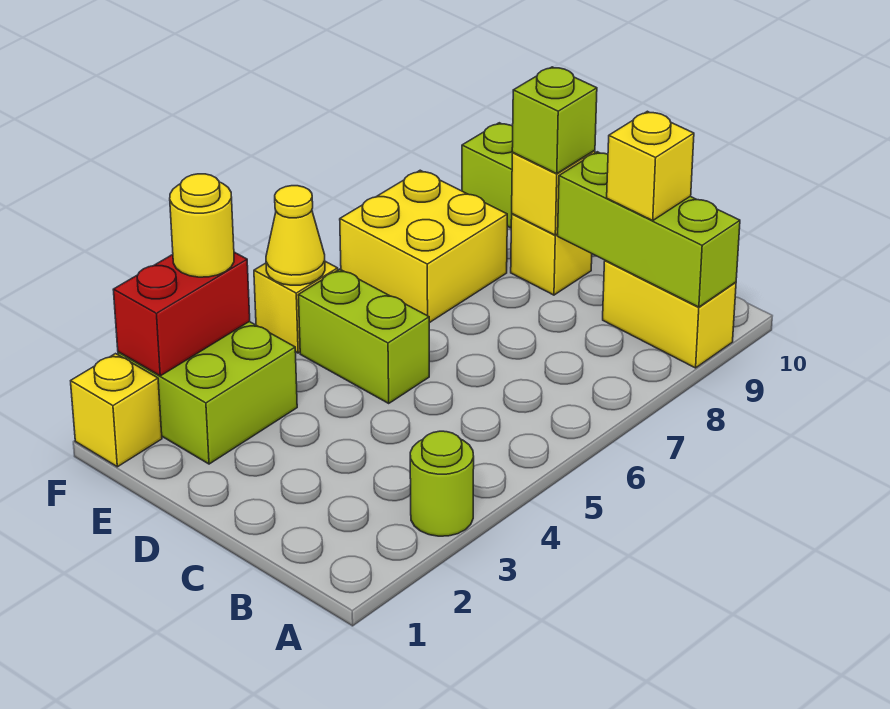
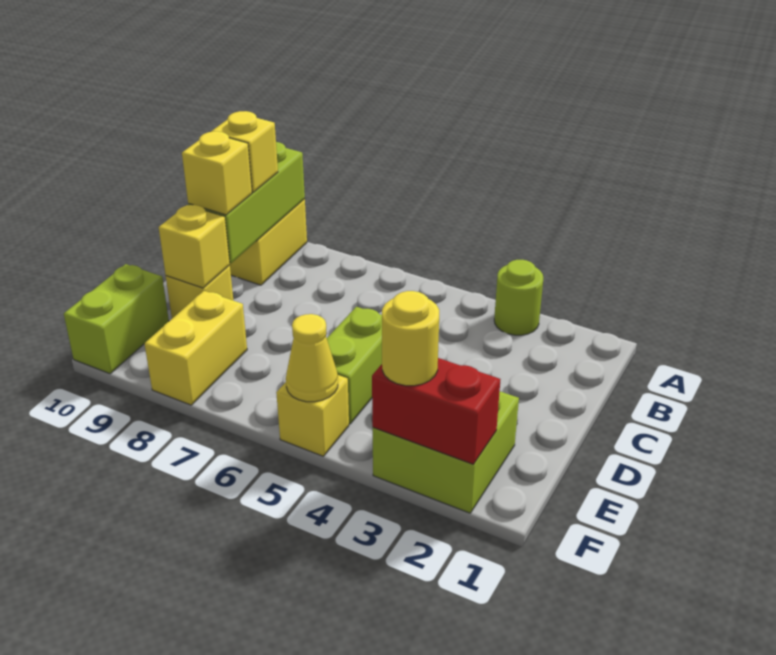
lime 1x1 brick [512,67,597,174] -> none
yellow 2x2 brick [340,170,507,323] -> yellow 1x2 brick [145,291,247,405]
yellow 1x1 brick [71,354,162,467] -> yellow 1x1 brick moved to [182,131,252,215]

